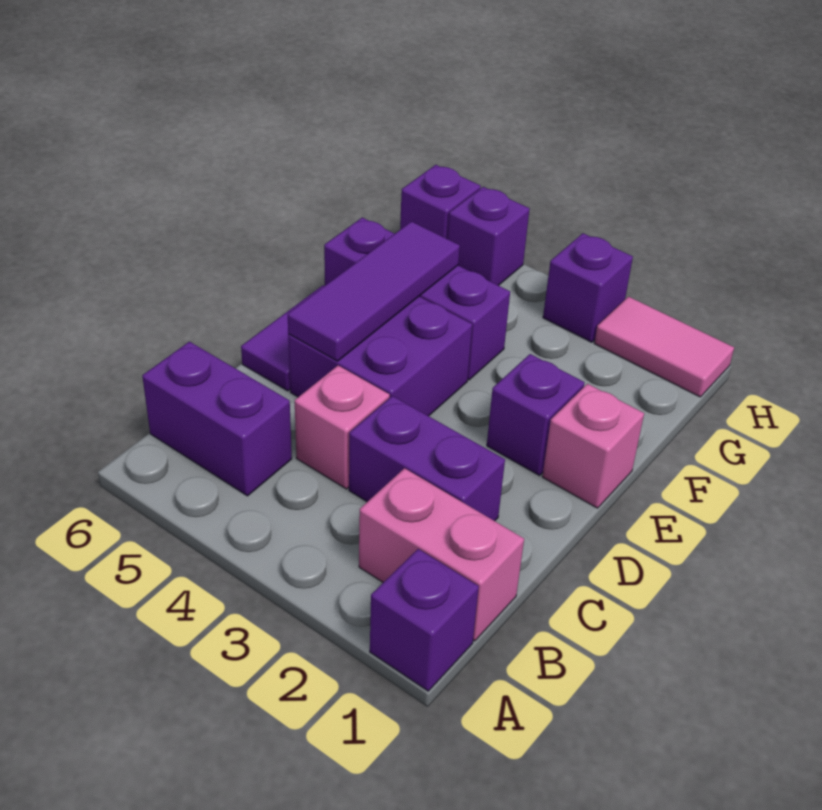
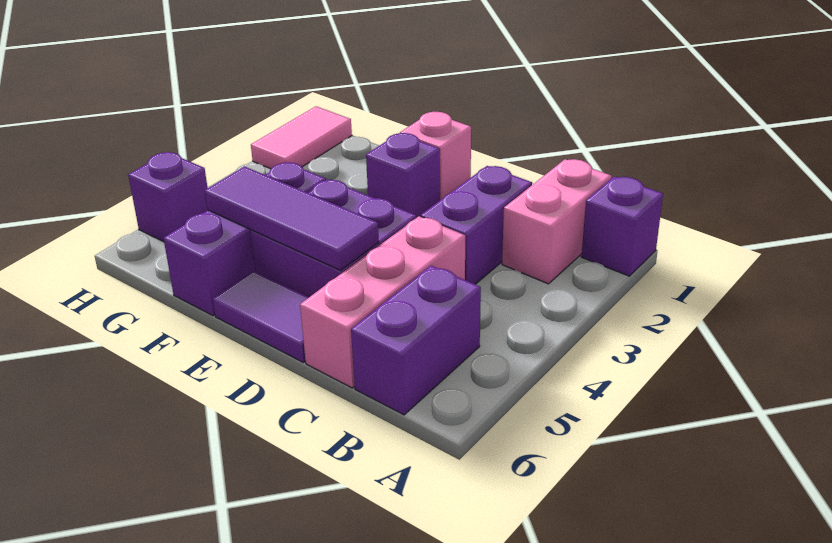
pink 1x1 brick [295,365,390,489] -> pink 1x3 brick [300,216,465,388]
purple 1x1 brick [543,233,633,342] -> none
purple 1x1 brick [400,165,481,239] -> none

